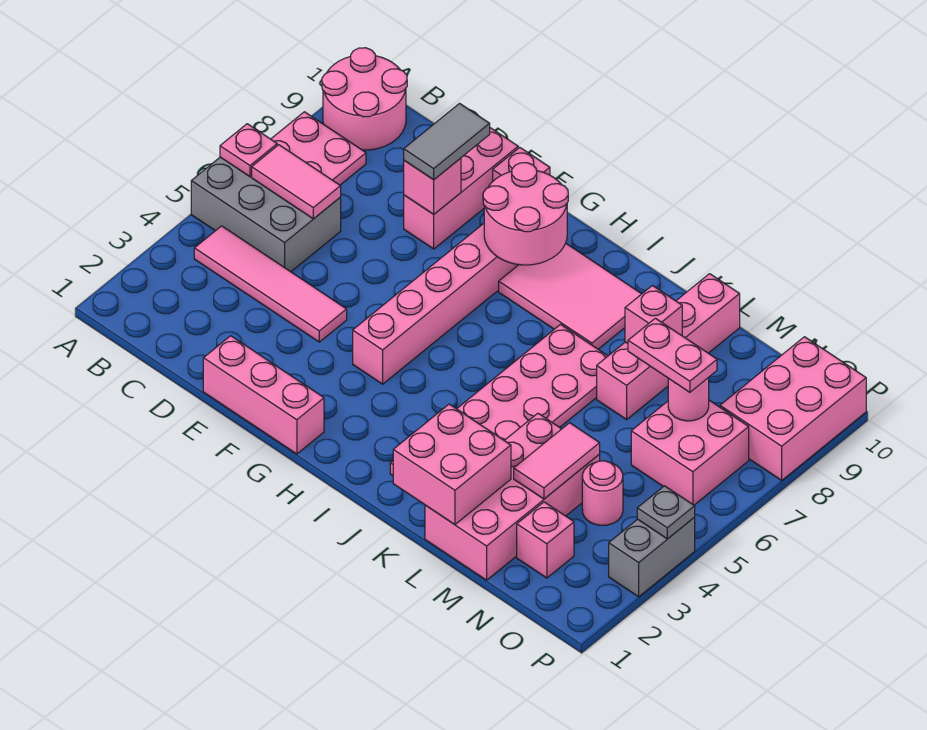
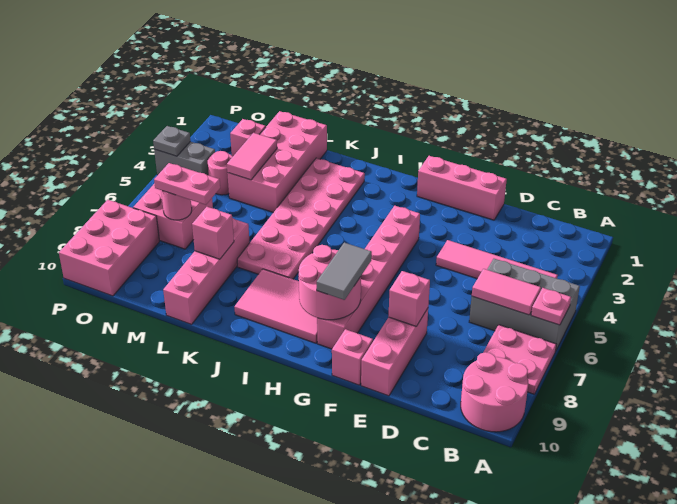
grey 1x2 tile [404,103,490,180] -> grey 1x2 tile moved to [317,243,372,300]
pink 2x2 brick [393,404,511,525] -> none
grey 1x2 brick [609,518,695,597] -> grey 1x2 brick turned to [154,142,215,175]

